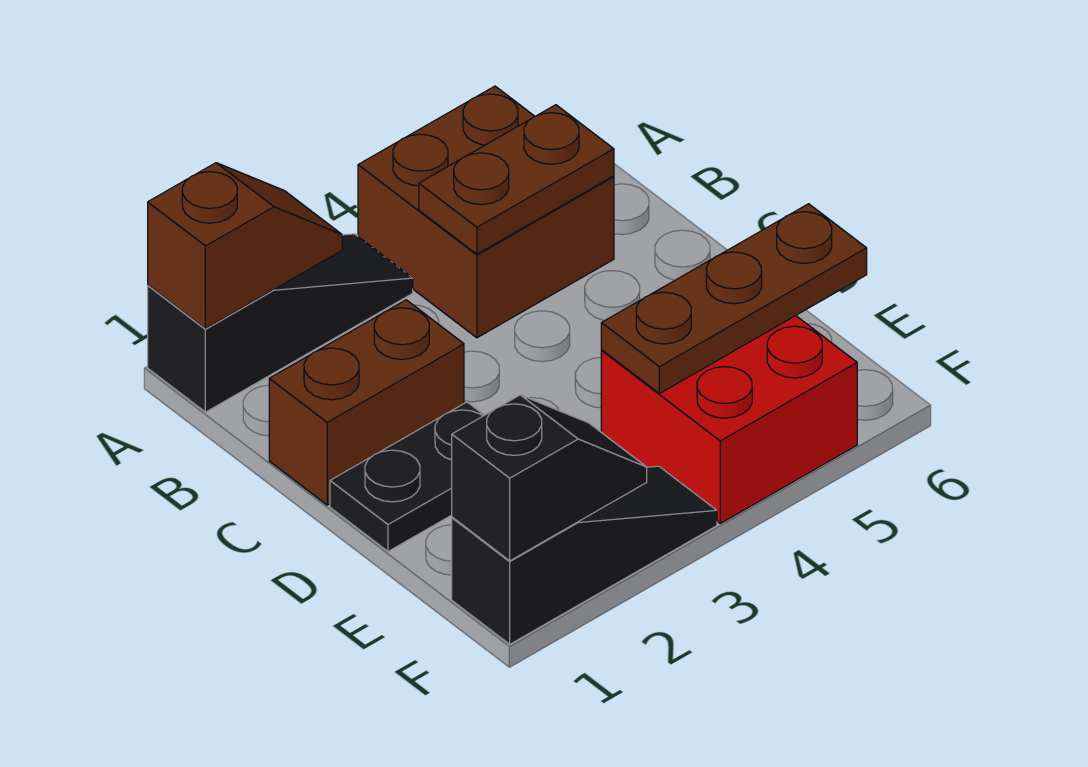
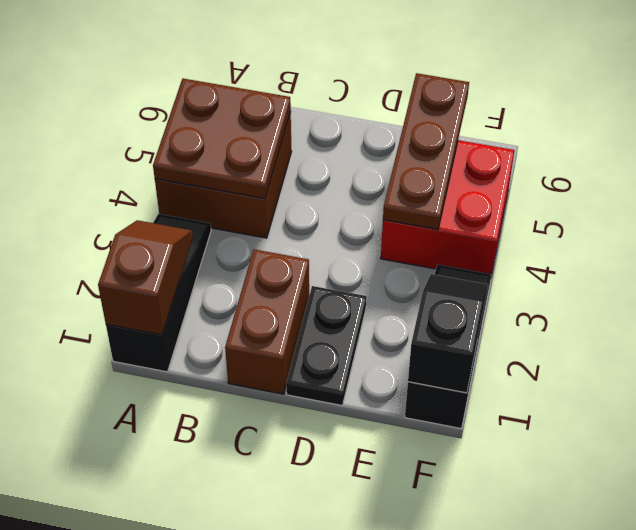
brown 1x2 plate [419,105,614,254] -> brown 2x2 plate [153,79,291,198]

